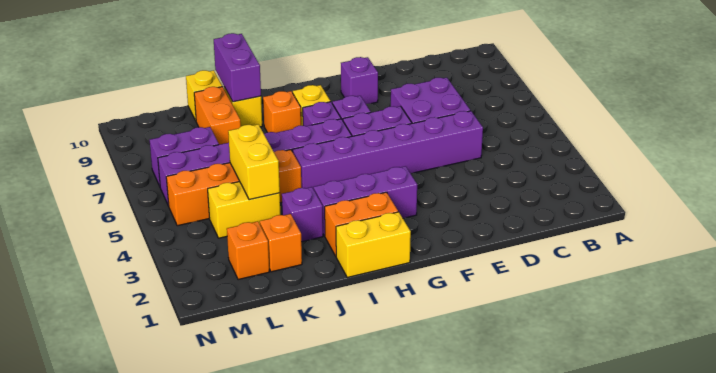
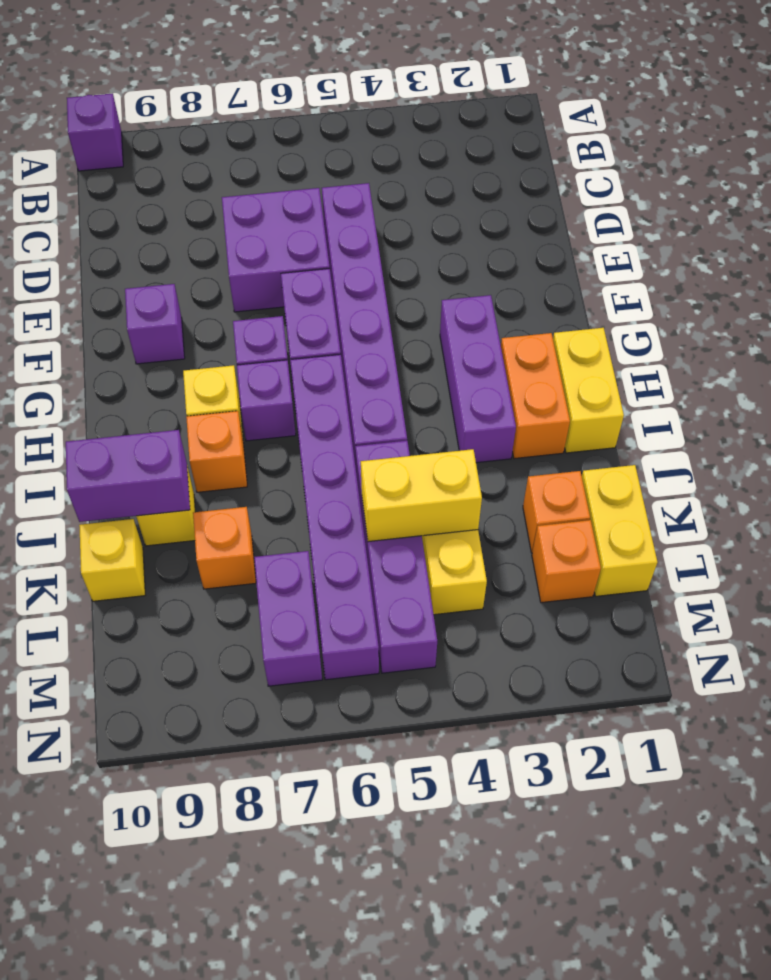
purple 1x1 brick [282,187,323,242] -> purple 1x1 brick moved to [67,93,123,171]
orange 1x4 brick [166,150,301,226] -> purple 1x4 brick [355,441,437,673]
none -> yellow 1x2 brick [582,465,657,596]
orange 1x2 brick [194,87,241,145] -> orange 1x1 brick [193,507,256,589]

